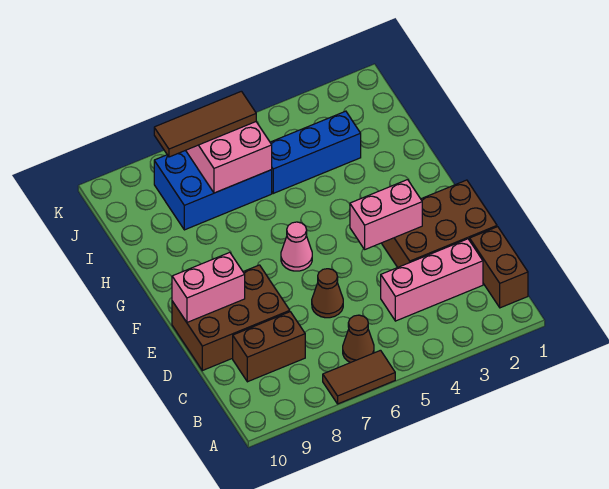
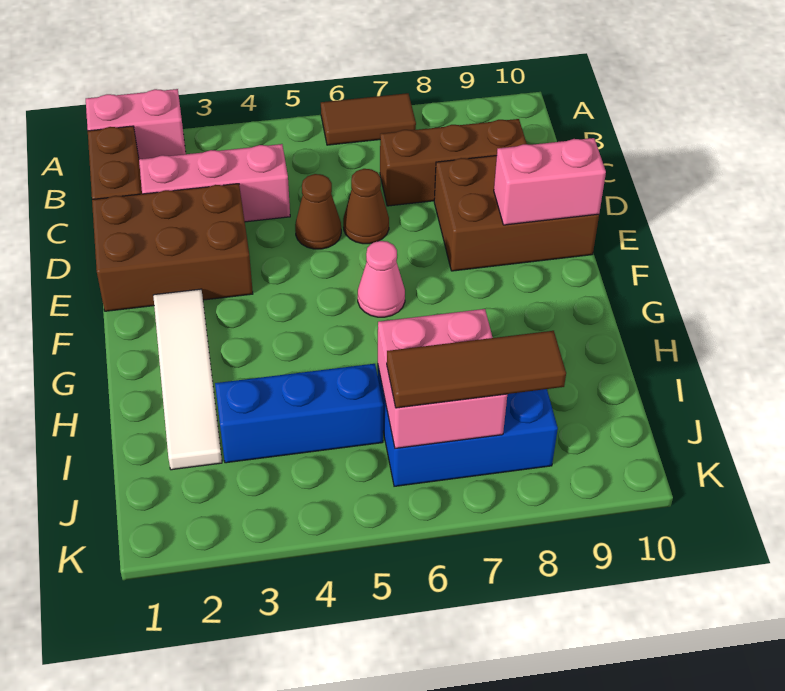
brown 1x1 cone [343,315,374,363] -> brown 1x1 cone moved to [295,174,341,249]
brown 1x2 brick [233,312,305,382] -> brown 1x3 brick [380,119,527,206]
pink 1x2 brick [350,180,422,249] -> pink 1x2 brick moved to [86,89,186,159]
none -> white 1x4 tile [153,289,222,470]

